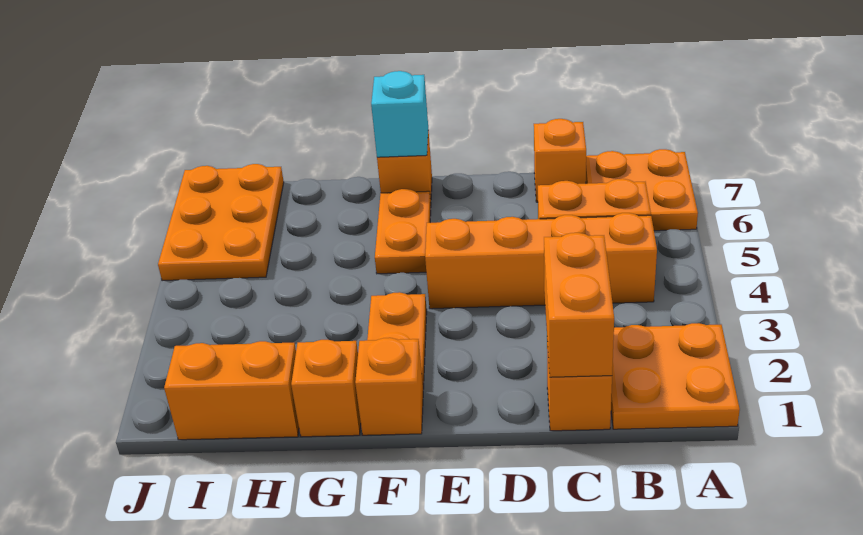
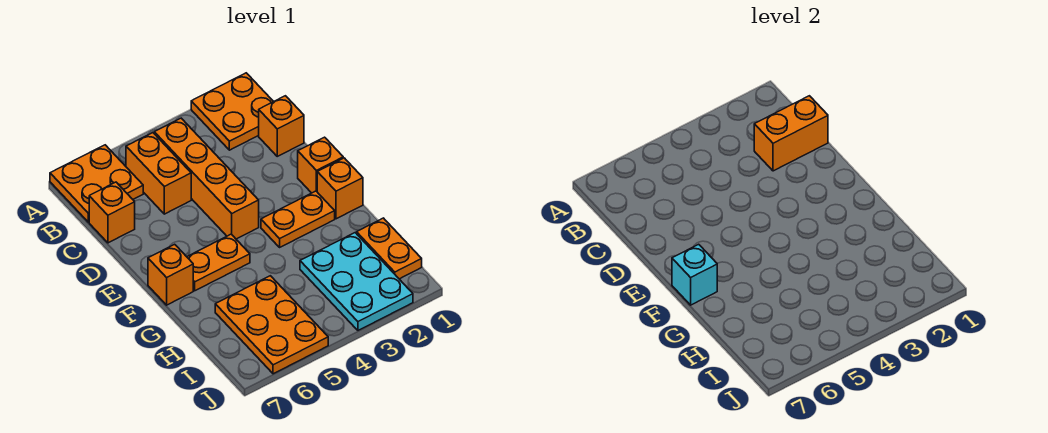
orange 1x1 brick [291,340,361,437] -> orange 1x1 brick moved to [298,137,343,193]
orange 1x2 brick [164,341,299,440] -> orange 1x2 plate [357,218,422,279]
none -> cyan 2x3 plate [300,233,413,330]
orange 2x3 plate [158,164,284,281] -> orange 2x3 plate turned to [215,276,328,374]

